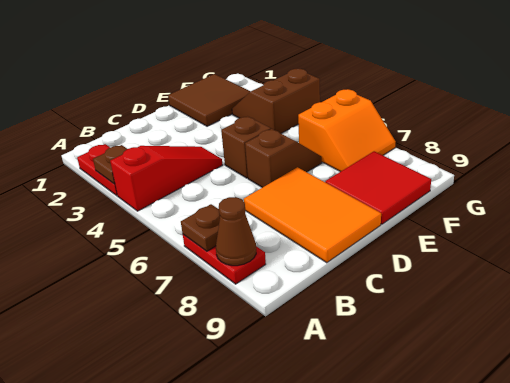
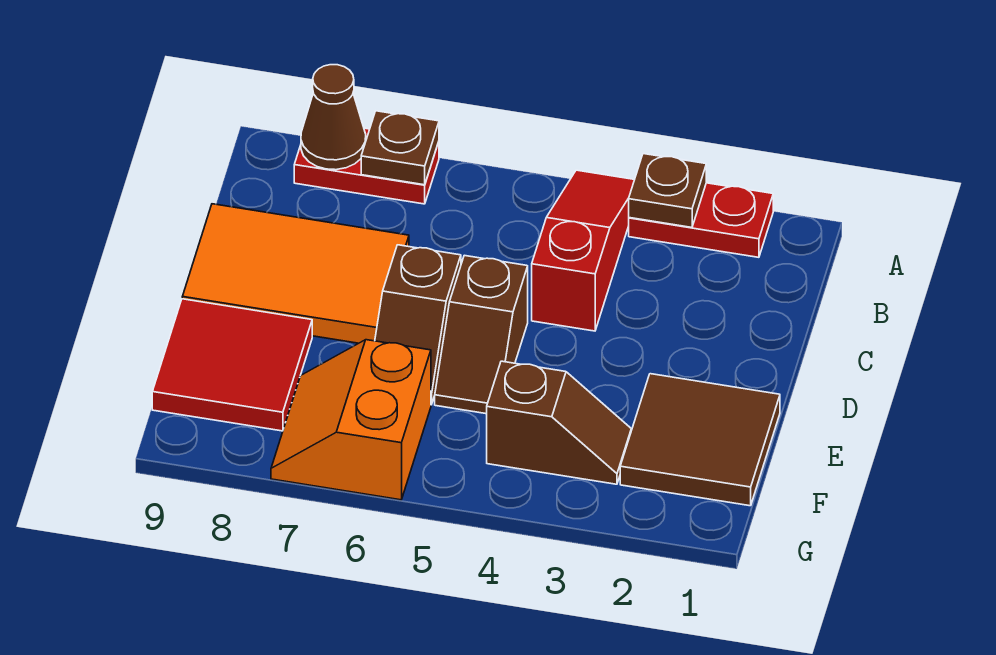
red 1x3 slope [110,146,222,211] -> red 1x3 slope turned to [532,170,634,331]
brown 2x2 slope [232,69,320,134] -> brown 1x2 slope [487,361,631,484]

